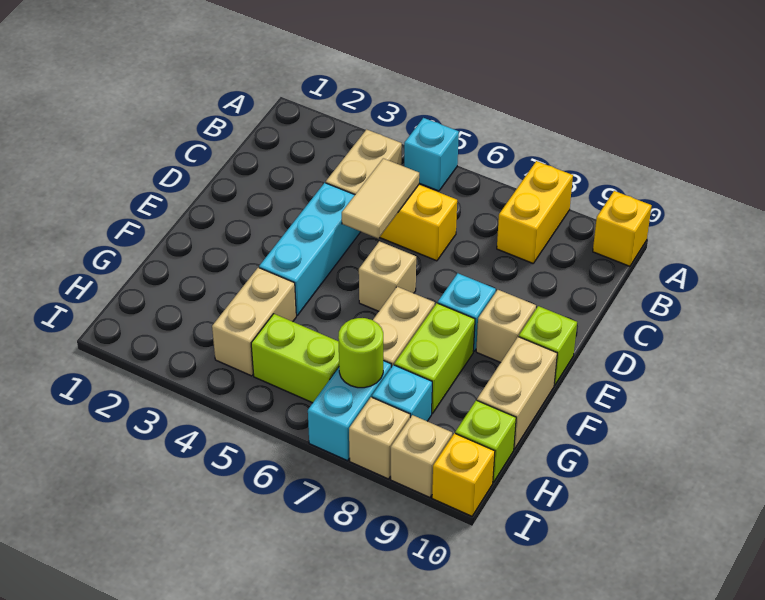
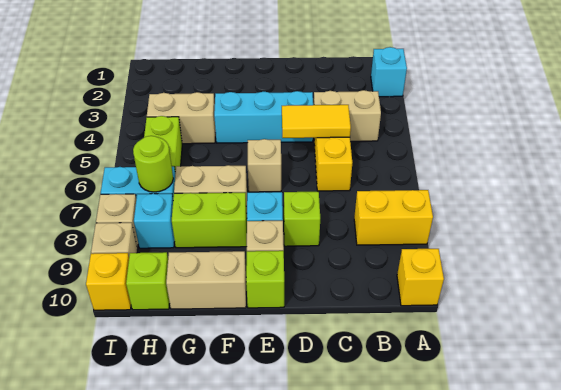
cyan 1x1 brick [404,118,459,191] -> cyan 1x1 brick moved to [371,47,407,97]
tan 1x2 tile [342,158,419,238] -> yellow 1x2 tile [282,105,351,138]
none -> lime 1x1 brick [284,192,320,246]

